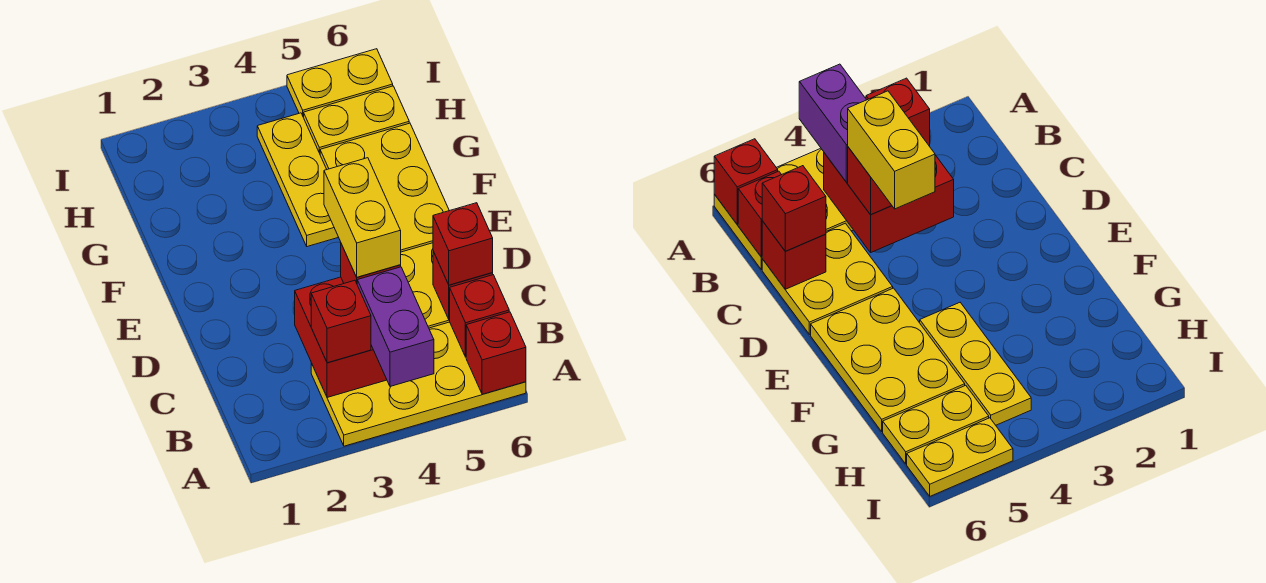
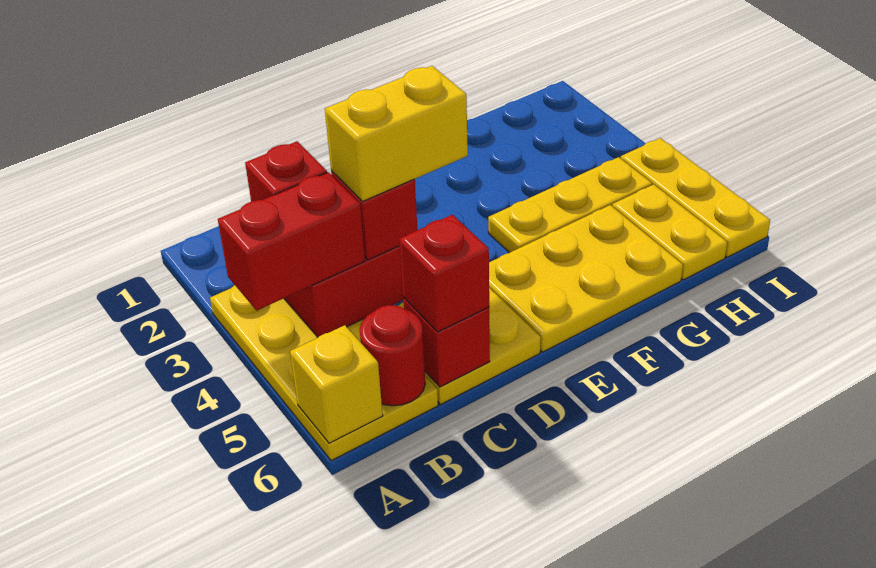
purple 1x2 brick [357,267,434,387] -> red 1x2 brick [218,172,365,311]
red 1x1 brick [466,312,526,394] -> yellow 1x1 brick [290,325,383,443]
red 1x1 brick [450,275,509,357] -> red 1x1 round brick [360,305,425,406]
yellow 1x2 plate [287,49,393,117] -> yellow 1x3 plate [621,138,770,257]

